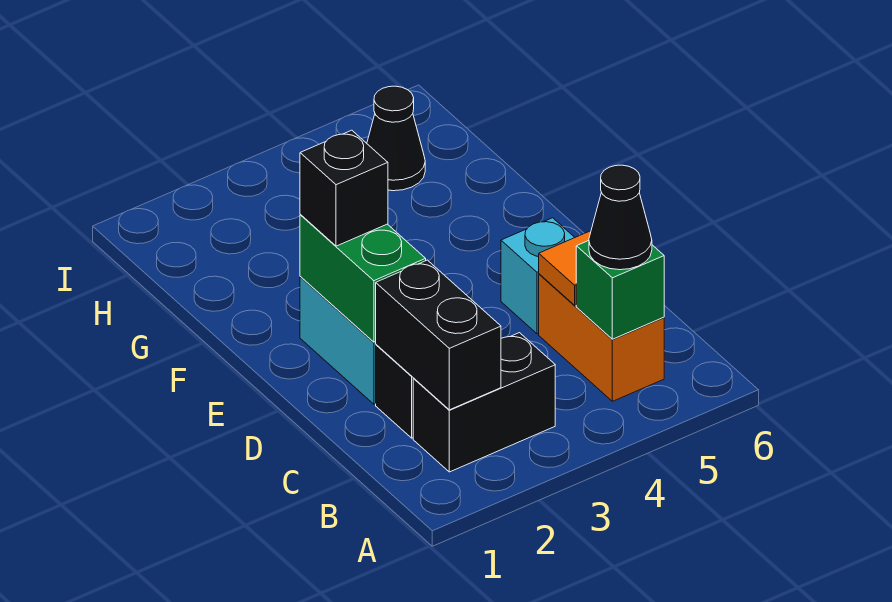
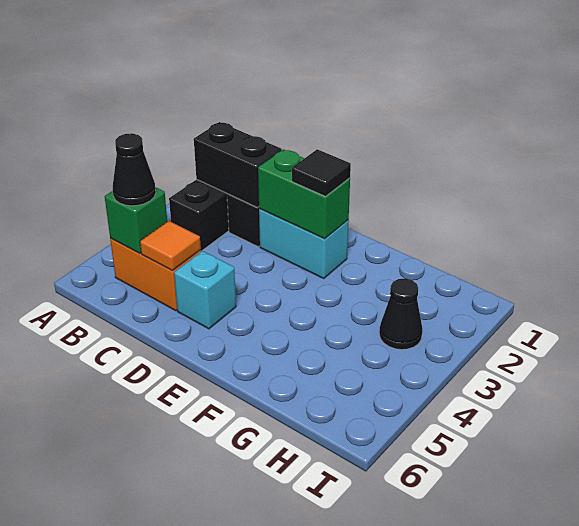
black 1x1 brick [300,130,388,246] -> black 1x1 tile [292,149,351,196]
black 1x1 cone [367,86,425,191] -> black 1x1 cone moved to [379,278,423,350]

